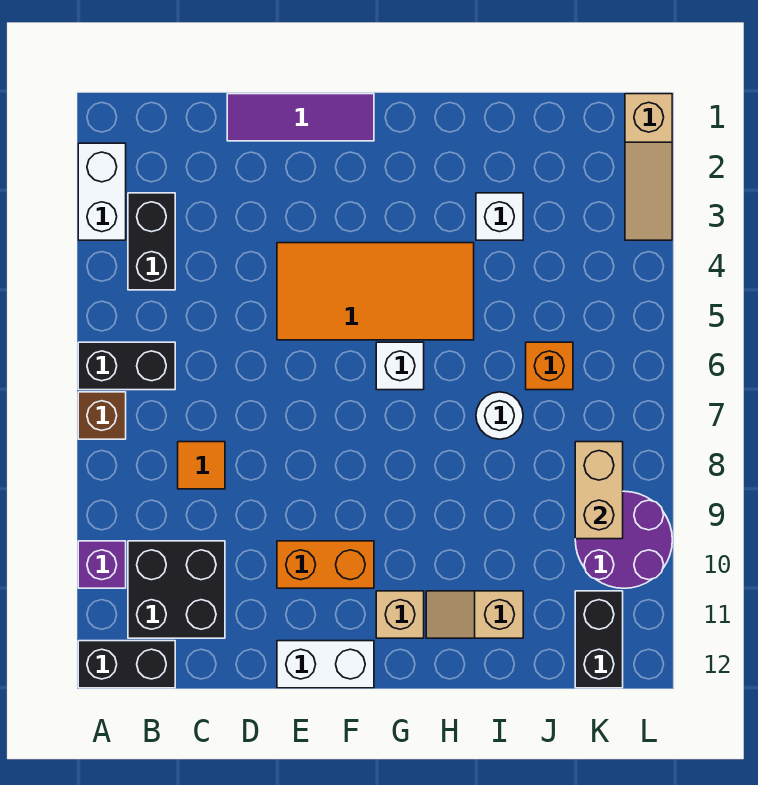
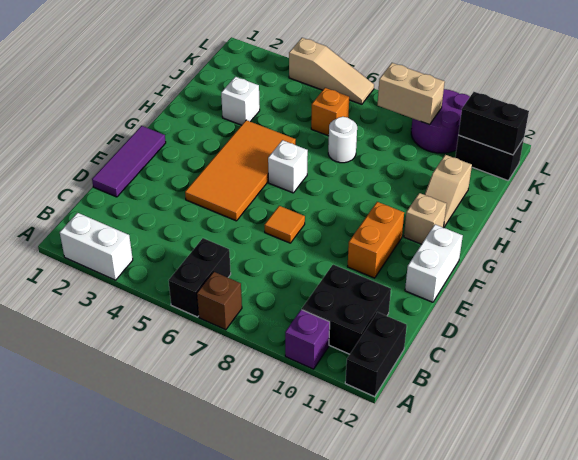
black 1x2 brick [128,193,175,290] -> black 1x2 brick moved to [458,92,529,155]
orange 1x1 tile [178,442,225,489] -> orange 1x1 tile moved to [265,206,305,243]
tan 1x3 slope [625,94,672,240] -> tan 1x3 slope moved to [289,38,374,104]

